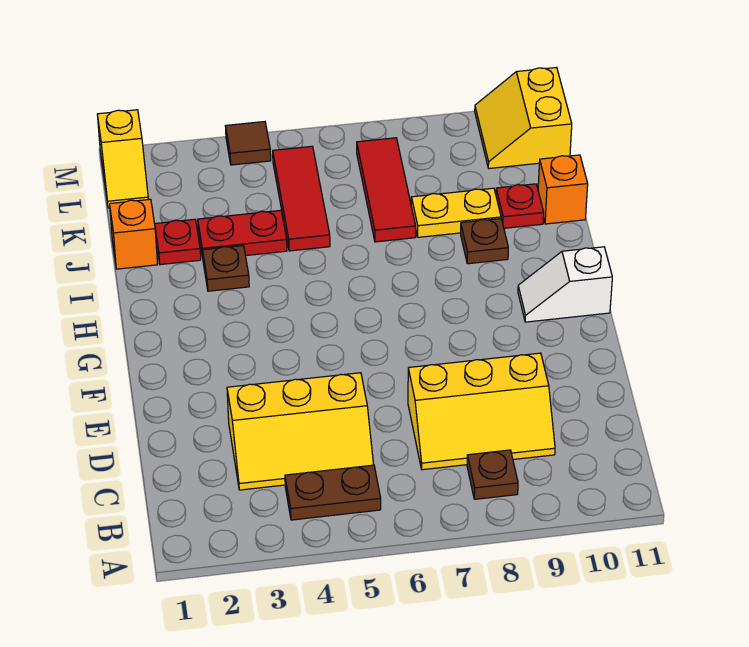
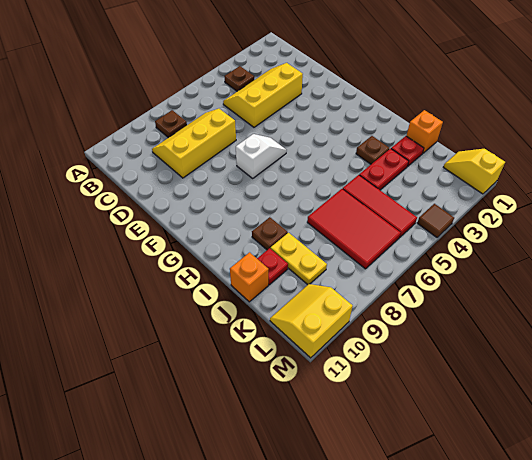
brown 1x2 plate [285,465,381,520] -> brown 1x1 plate [224,66,254,91]
white 1x2 slope [518,247,612,322] -> white 1x2 slope moved to [236,134,287,178]
red 1x3 tile [357,138,416,242] -> red 2x3 tile [307,189,401,269]
yellow 1x2 plate [411,188,501,237] -> yellow 1x2 plate turned to [271,233,327,285]
yellow 2x2 slope [475,67,572,168] -> yellow 2x2 slope turned to [270,284,353,358]

